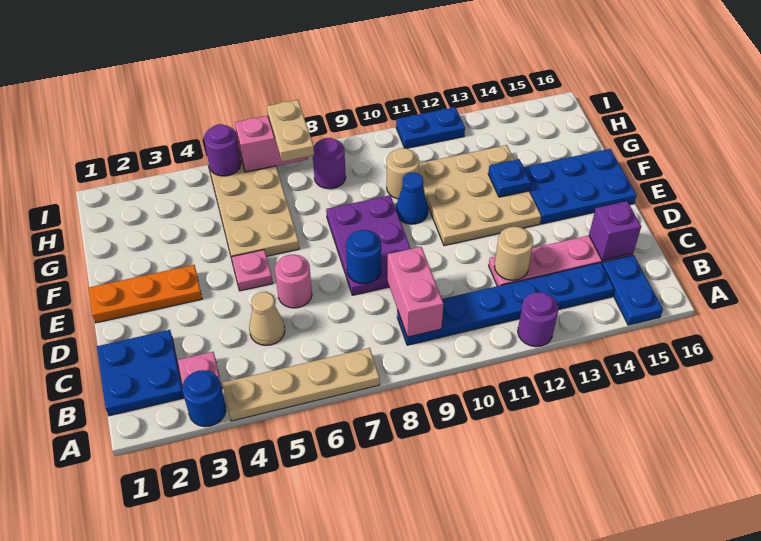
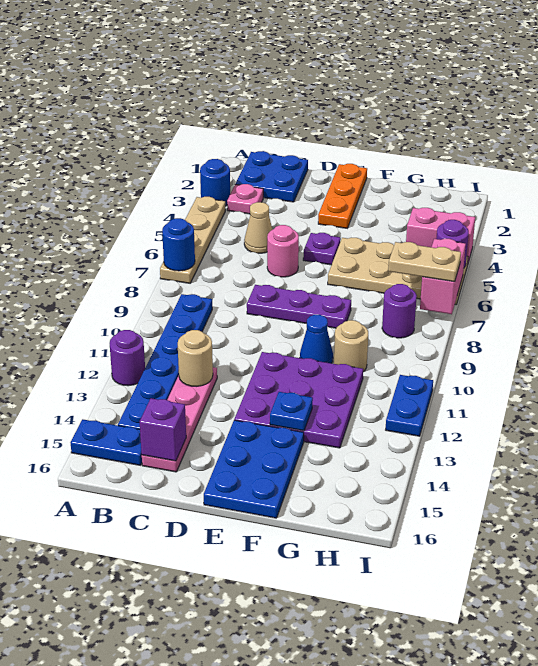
pink 1x2 brick [387,247,443,337] -> pink 1x2 brick moved to [406,208,475,262]
purple 2x3 plate [326,195,411,295] -> purple 1x3 plate [247,285,351,328]
blue 1x1 round brick [346,230,381,284] -> blue 1x1 round brick moved to [162,218,195,271]
pink 1x1 plate [232,250,273,291] -> purple 1x1 plate [303,233,341,265]
tan 3x3 plate [419,145,541,246] -> purple 3x3 plate [234,352,363,448]

